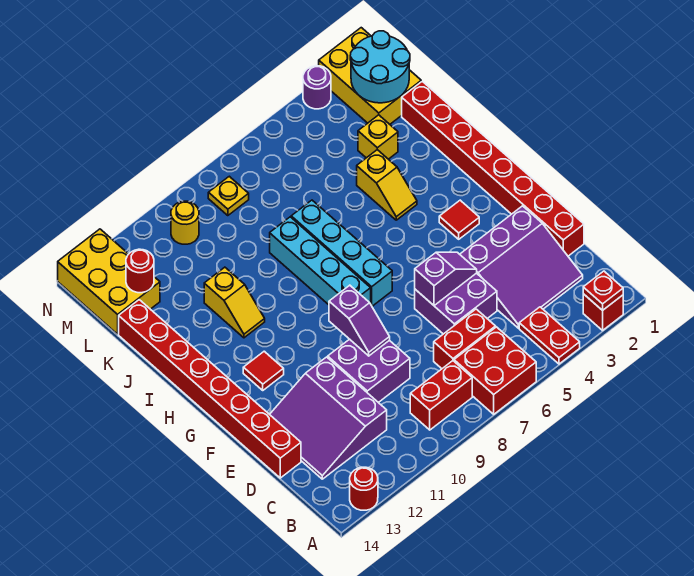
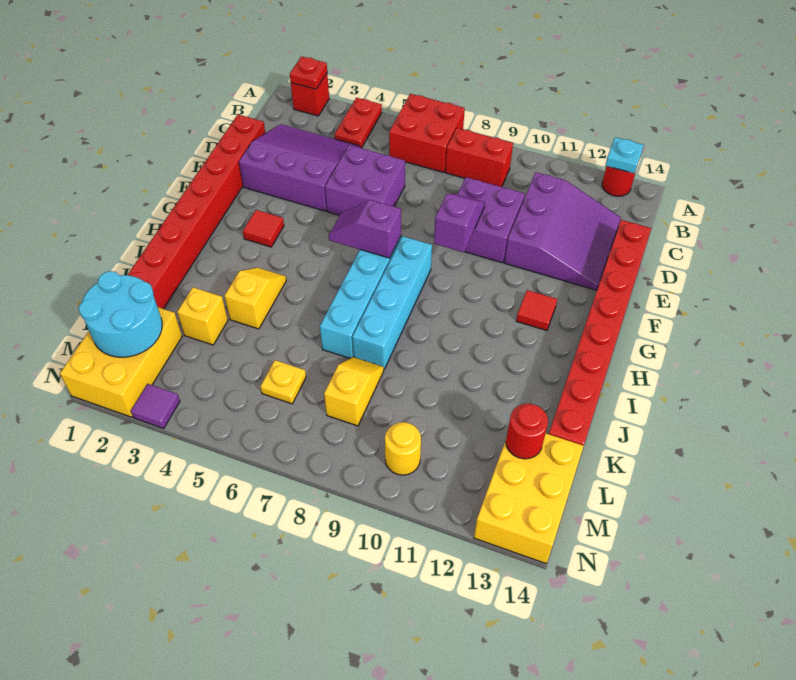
none -> cyan 1x1 plate [605,137,644,173]
red 1x2 brick [434,309,496,369] -> none
purple 1x2 slope [415,252,477,306] -> purple 1x2 slope moved to [329,200,401,258]
yellow 1x2 slope [204,267,265,338] -> yellow 1x2 slope moved to [324,357,384,426]
yellow 1x1 plate [208,176,249,216] -> yellow 1x1 plate moved to [260,360,306,404]
purple 1x1 round brick [303,66,331,109] -> purple 1x1 tile [131,384,180,428]

